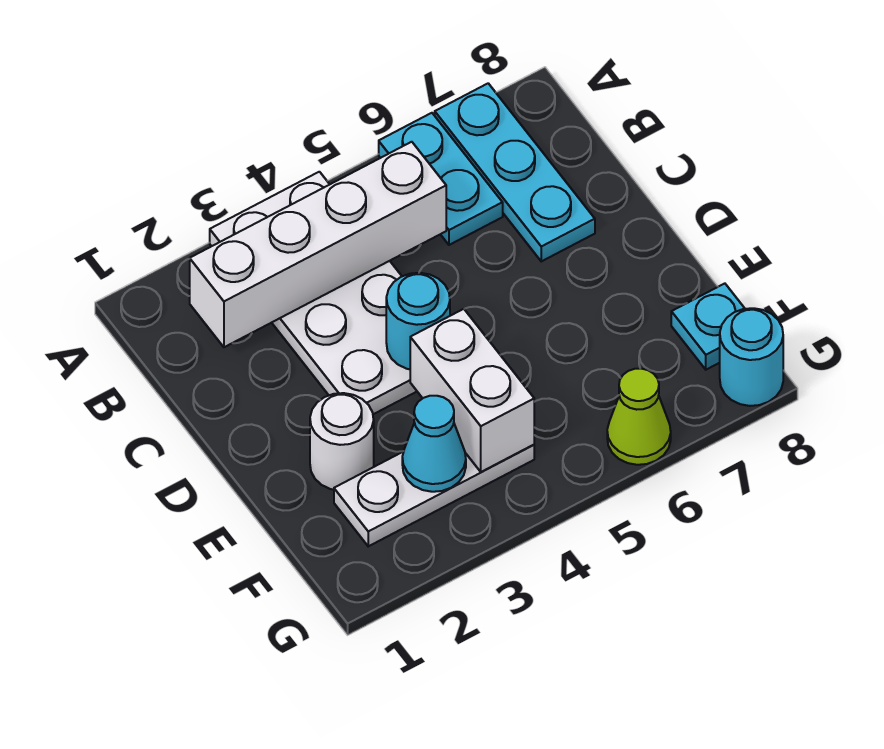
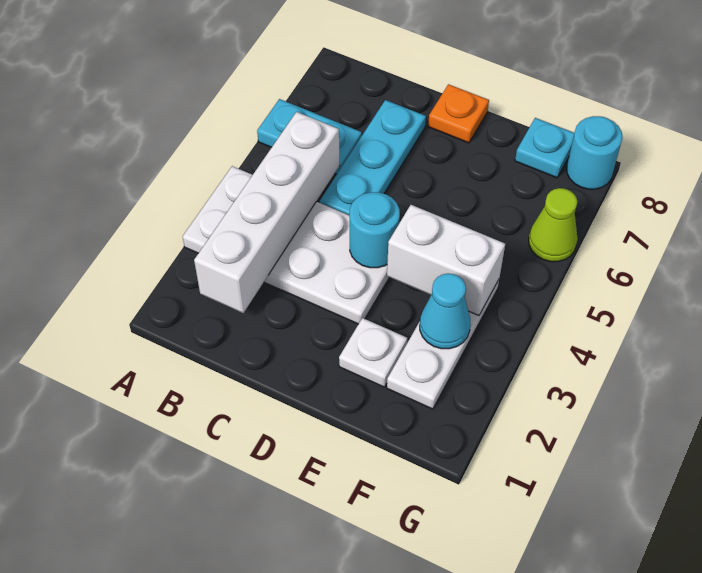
cyan 1x3 plate [435,83,595,261] -> cyan 1x3 plate turned to [320,100,426,215]
none -> orange 1x1 plate [428,84,489,143]
white 1x1 round brick [310,393,374,490] -> white 1x1 plate [339,318,407,387]

